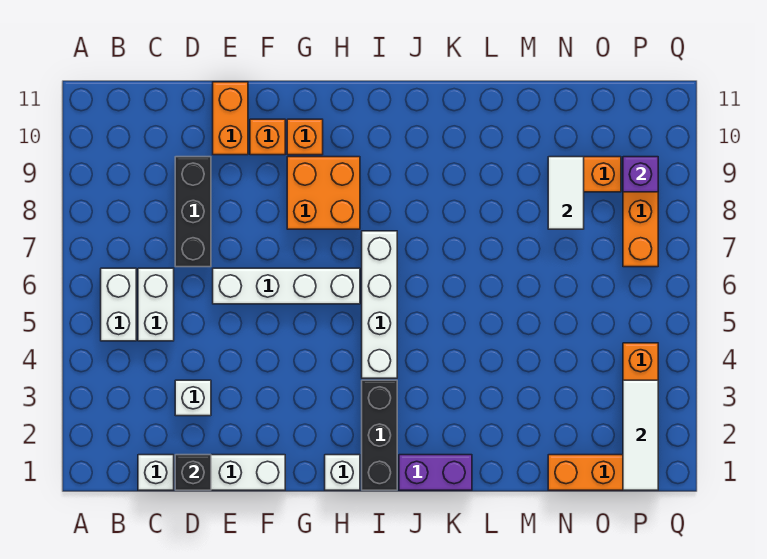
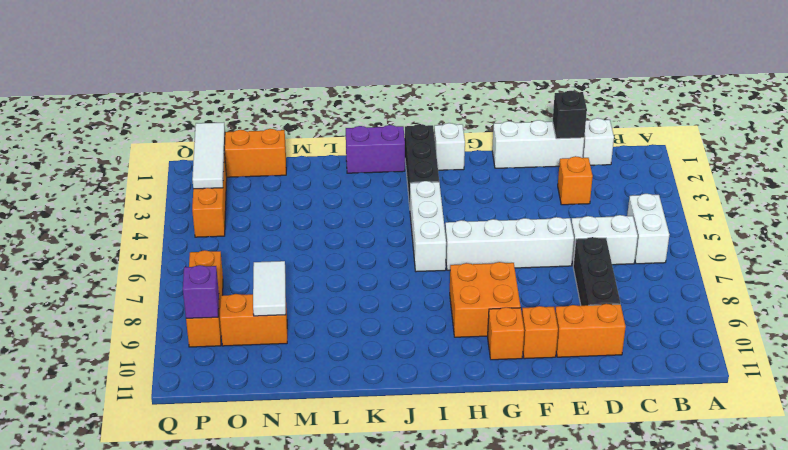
white 1x2 brick [138,268,174,341] -> white 1x2 brick turned to [571,215,638,265]
white 1x1 brick [175,380,211,416] -> orange 1x1 brick [558,156,593,205]
orange 1x2 brick [213,82,248,155] -> orange 1x2 brick turned to [555,304,626,357]
white 1x4 brick [362,231,397,378] -> white 1x3 brick [410,181,446,272]

